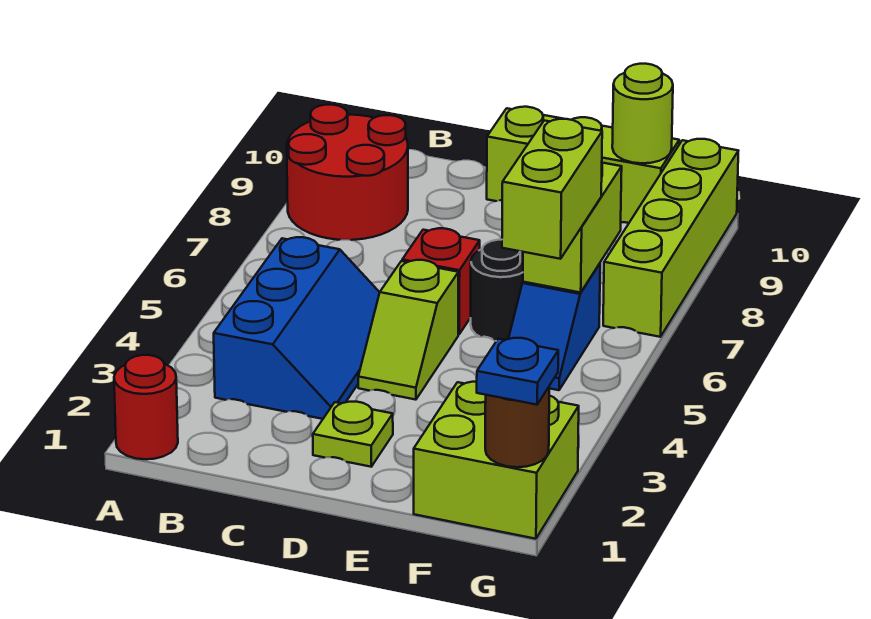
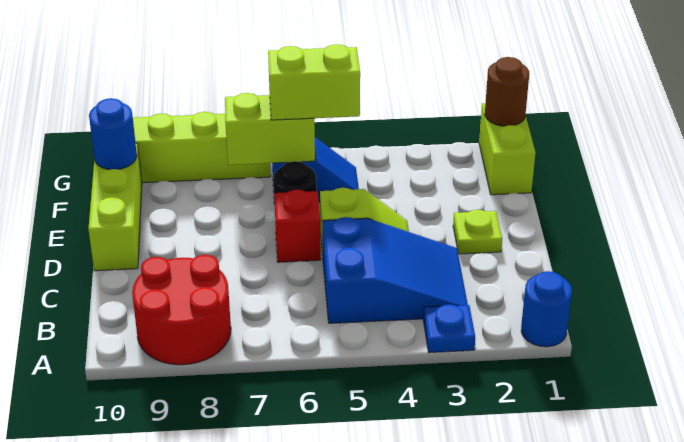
red 1x1 round brick [114,355,178,459] -> blue 1x1 round brick [521,271,572,347]
blue 2x3 slope [214,237,380,419] -> blue 2x3 slope turned to [323,217,468,323]
lime 2x2 brick [414,382,579,539] -> lime 1x2 brick [479,103,536,195]
lime 1x1 round brick [612,64,673,163] -> blue 1x1 round brick [89,98,137,170]
blue 1x1 plate [477,338,558,405] -> blue 1x1 plate moved to [423,304,475,353]

